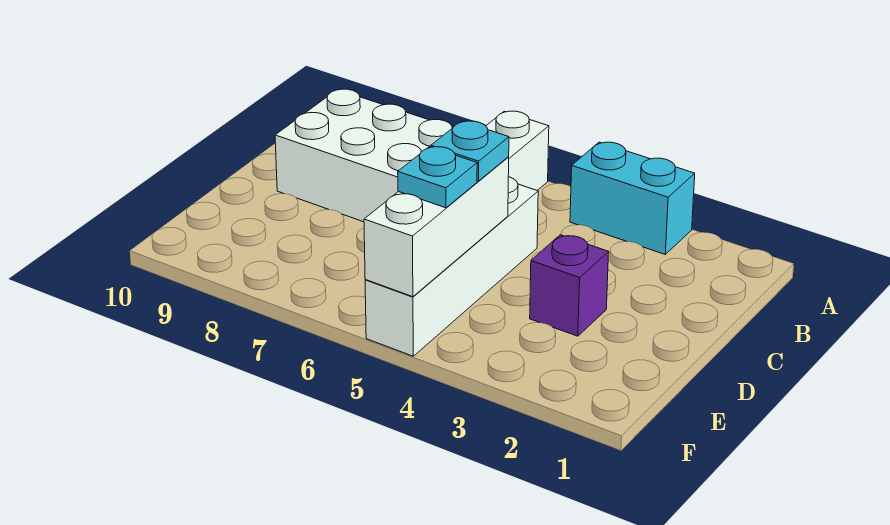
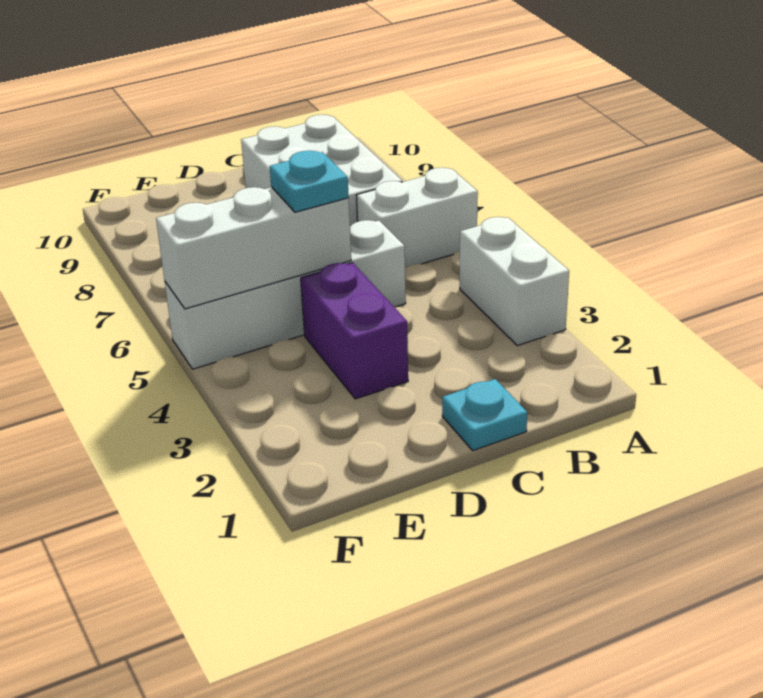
cyan 1x2 brick [570,142,695,254] -> white 1x2 brick [460,217,569,346]
purple 1x1 brick [530,235,609,336] -> purple 1x2 brick [301,263,408,399]
cyan 1x1 plate [398,147,477,208] -> cyan 1x1 plate moved to [442,379,527,451]

